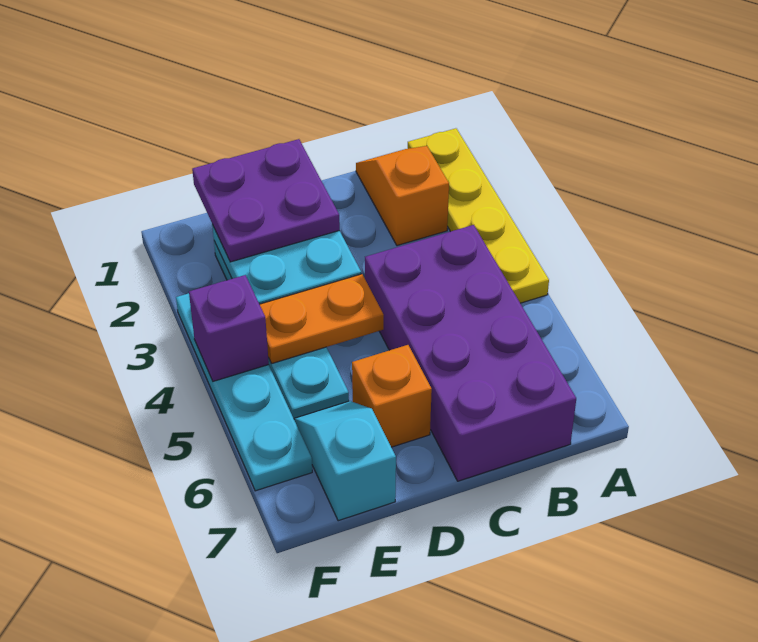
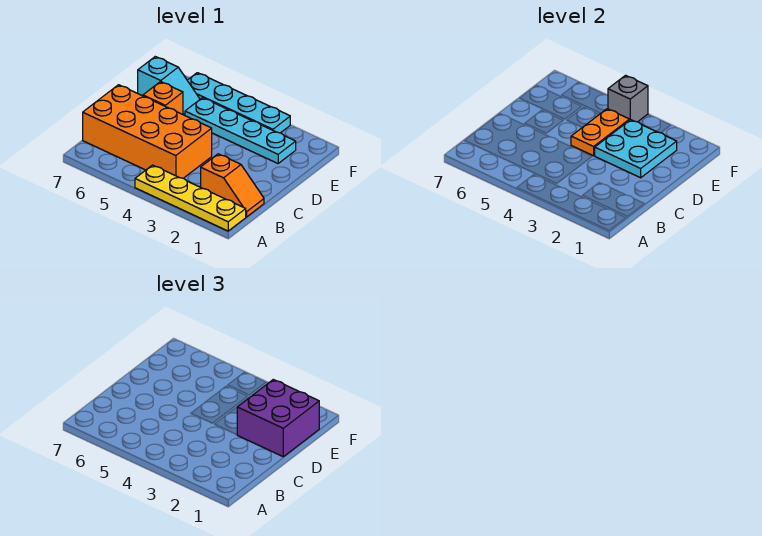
purple 2x4 brick [365,225,576,481] -> orange 2x4 brick [83,85,212,178]
purple 2x2 plate [192,139,340,262] -> purple 2x2 brick [237,380,319,457]
purple 1x1 brick [189,275,269,381] -> grey 1x1 brick [608,75,648,122]

